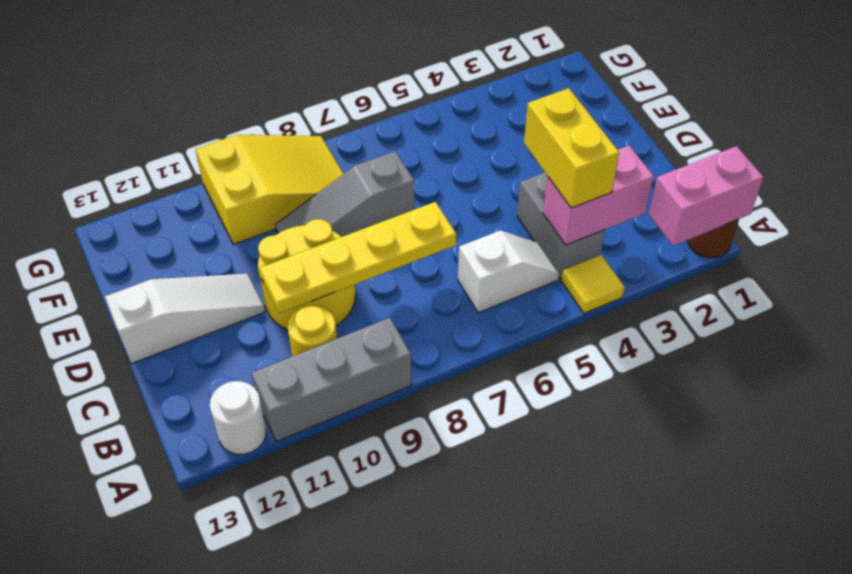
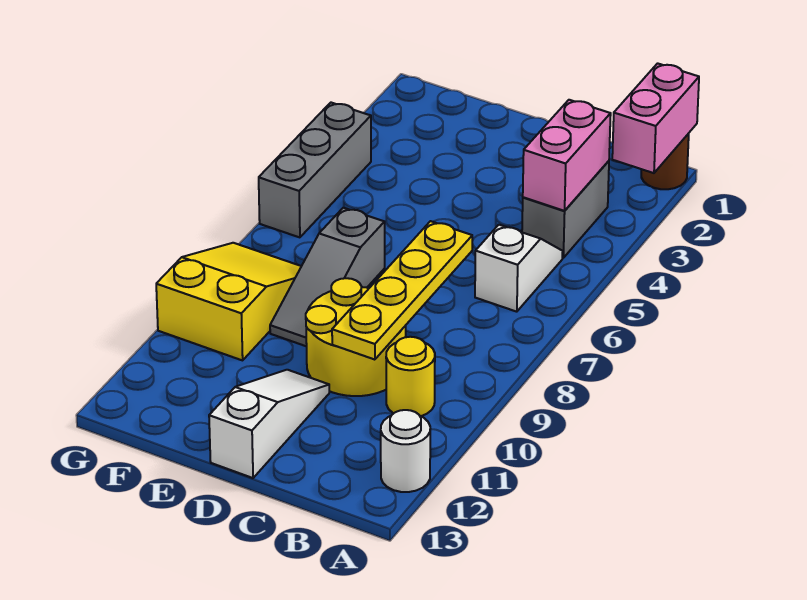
yellow 1x1 tile [562,255,625,313] -> none
grey 1x3 brick [252,318,411,442] -> grey 1x3 brick moved to [259,103,371,237]
grey 1x2 brick [517,173,605,279] -> grey 1x2 brick turned to [522,161,609,258]
yellow 1x2 brick [524,88,619,208] -> none

